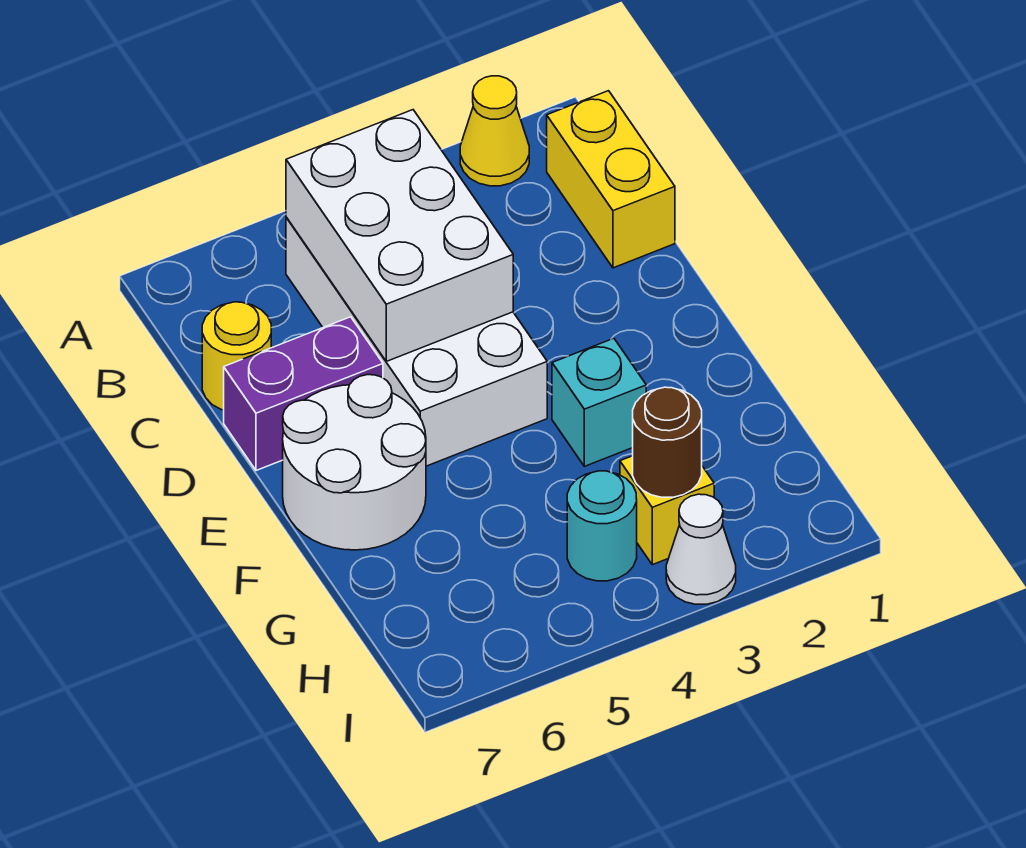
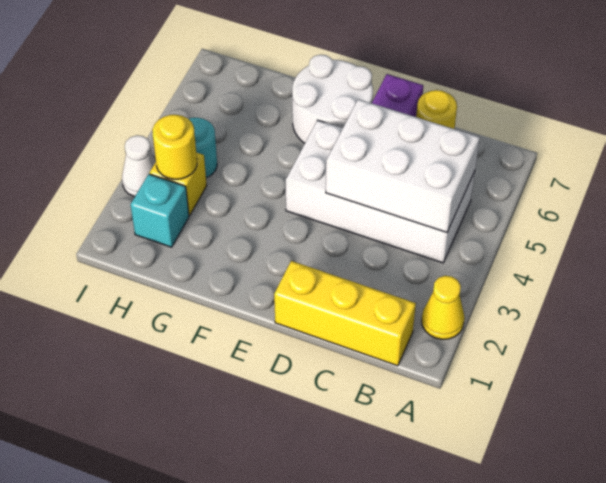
yellow 1x2 brick [547,91,675,268] -> yellow 1x3 brick [274,261,416,366]
cyan 1x1 brick [552,338,646,466] -> cyan 1x1 brick moved to [131,174,189,247]
brown 1x1 round brick [633,387,702,497] -> yellow 1x1 round brick [152,115,197,179]

